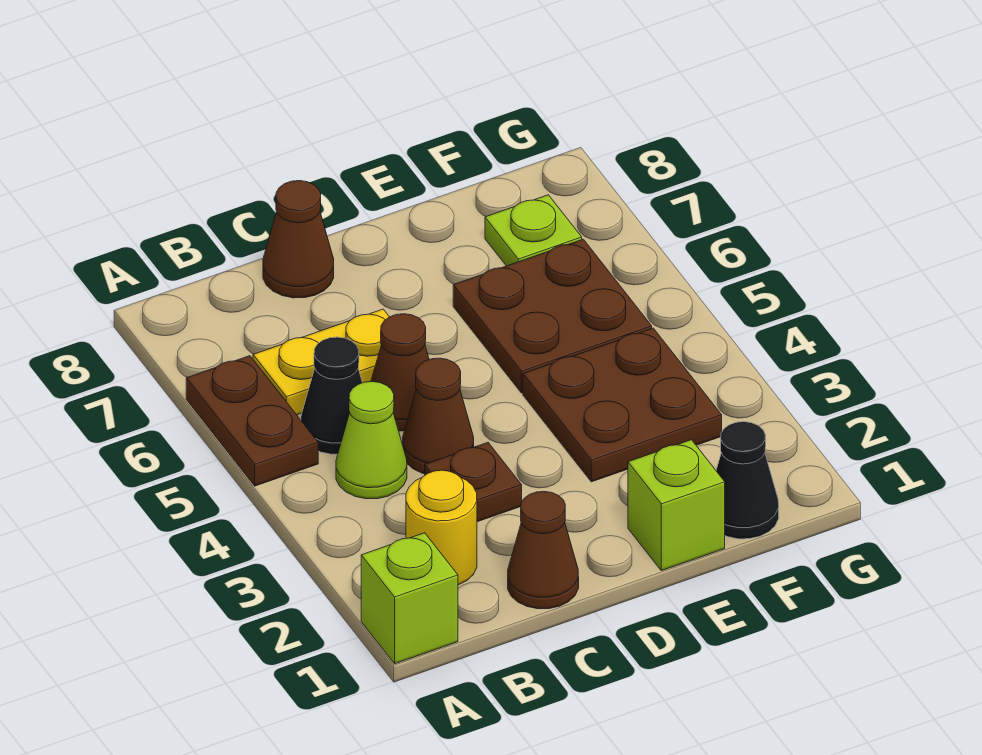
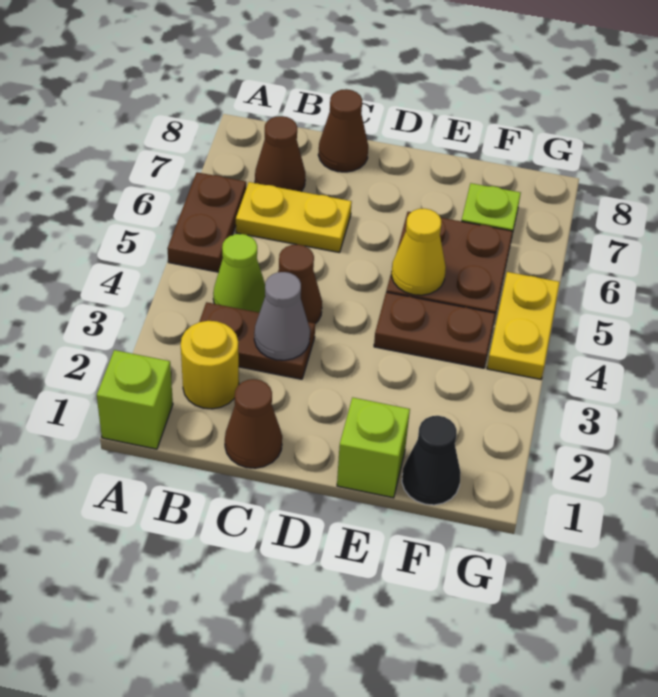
black 1x1 cone [301,337,362,454] -> none
brown 1x1 plate [425,443,522,522] -> brown 1x2 plate [199,302,315,379]
none -> grey 1x1 cone [254,272,310,360]
brown 1x1 cone [371,314,429,431] -> brown 1x1 cone moved to [255,116,305,192]
brown 2x2 plate [523,328,722,482] -> brown 1x2 plate [374,292,495,368]
none -> yellow 1x1 cone [392,208,446,295]
none -> yellow 1x2 plate [487,272,560,379]

